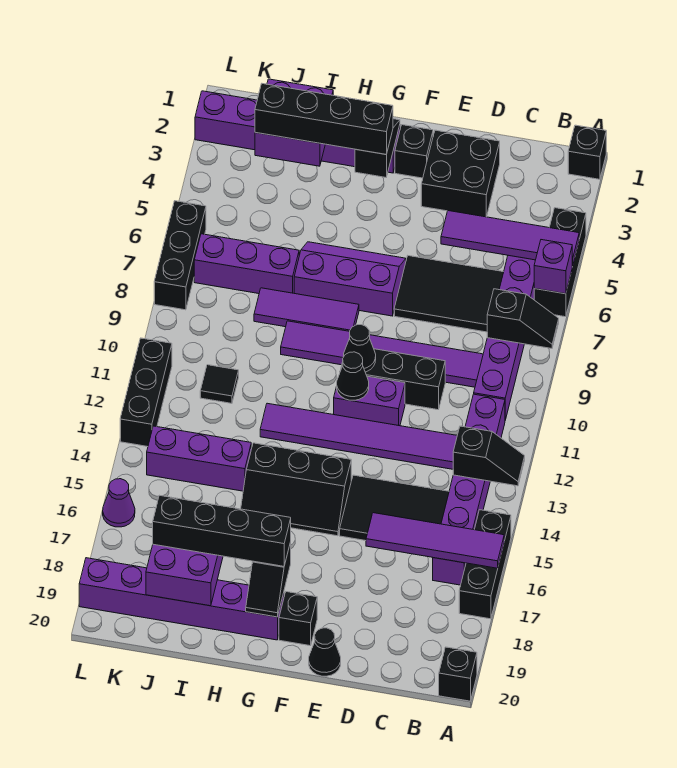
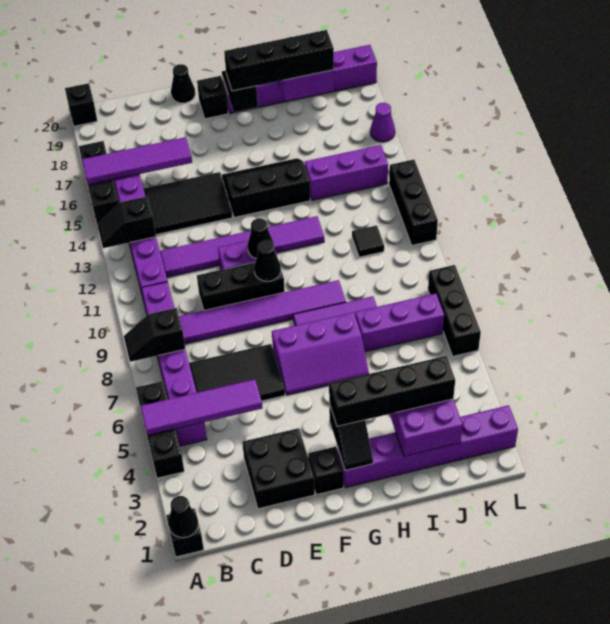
none -> black 1x1 cone [168,496,198,538]
purple 1x1 brick [534,240,572,294] -> none

